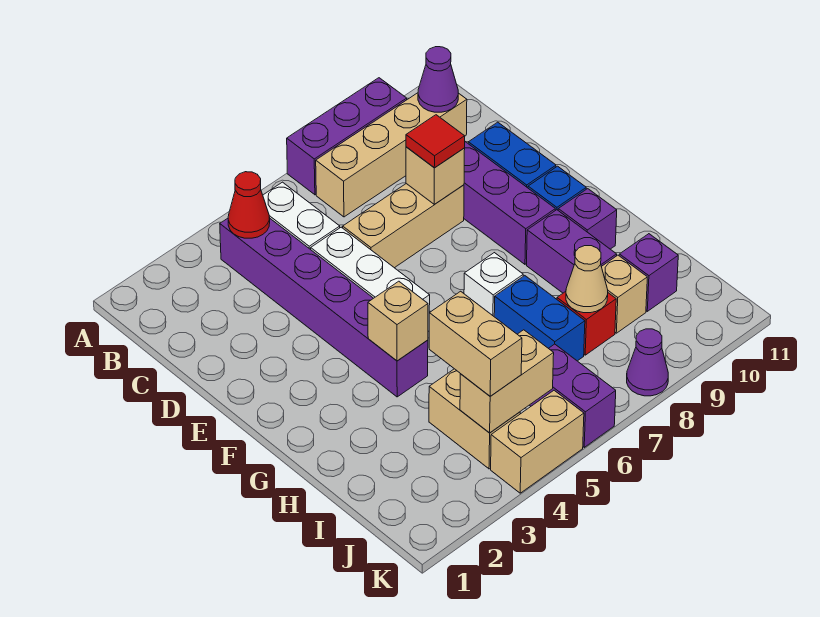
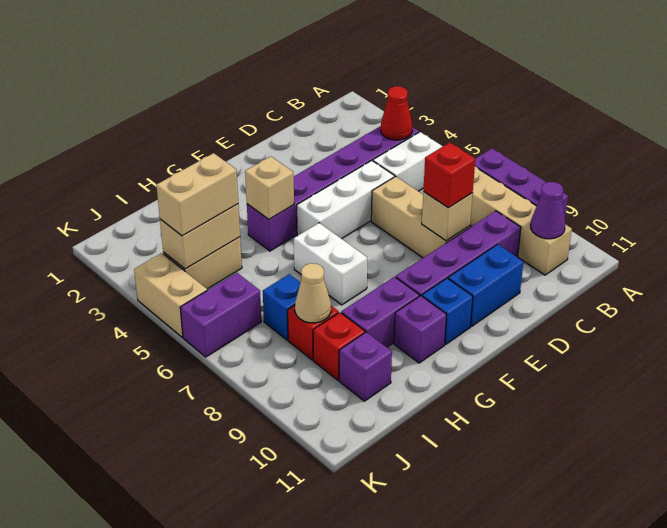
red 1x1 tile [406,115,465,168] -> red 1x1 brick [423,143,475,208]
white 1x1 brick [464,253,523,316] -> white 1x2 brick [294,223,367,305]
blue 1x2 brick [494,276,585,361] -> blue 1x1 brick [263,274,301,340]
tan 1x1 brick [602,255,647,333] -> red 1x1 brick [313,312,365,380]
tan 1x2 brick [460,330,554,433] -> tan 1x2 brick turned to [160,204,240,269]
purple 1x1 cone [627,329,668,396] -> none

